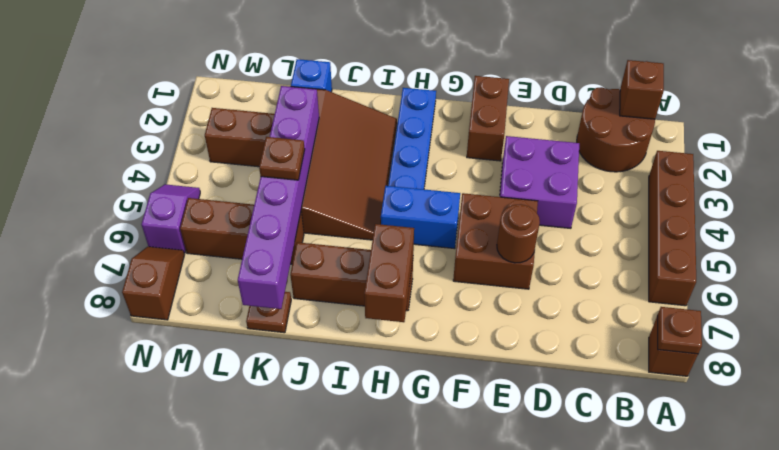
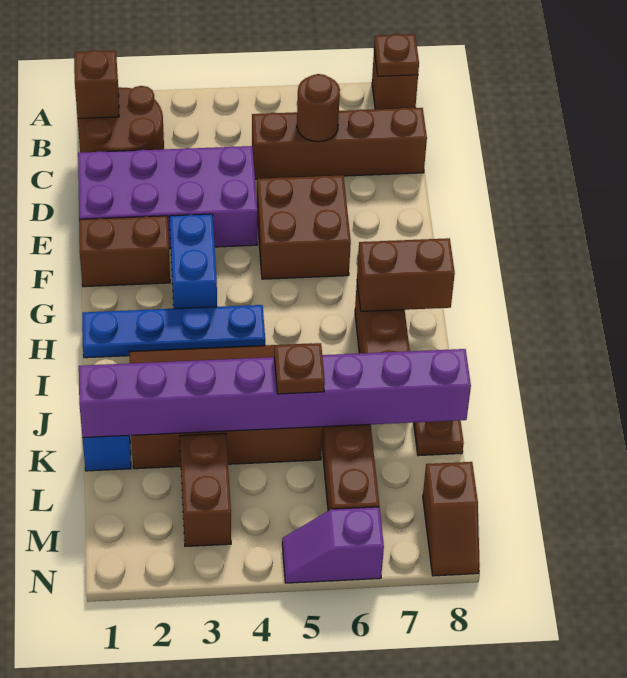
brown 1x4 brick [649,151,696,306] -> brown 1x4 brick moved to [252,108,427,179]
purple 2x2 brick [500,136,579,228] -> purple 2x4 brick [78,146,257,249]
brown 1x1 round brick [497,204,540,263] -> brown 1x1 round brick moved to [297,74,340,142]
blue 1x2 brick [381,186,460,249] -> blue 1x2 brick moved to [170,214,217,309]
purple 1x6 brick [238,86,319,309] -> purple 1x8 brick [79,349,471,438]
brown 1x2 slope [122,247,184,320] -> brown 1x2 slope turned to [423,462,480,576]

